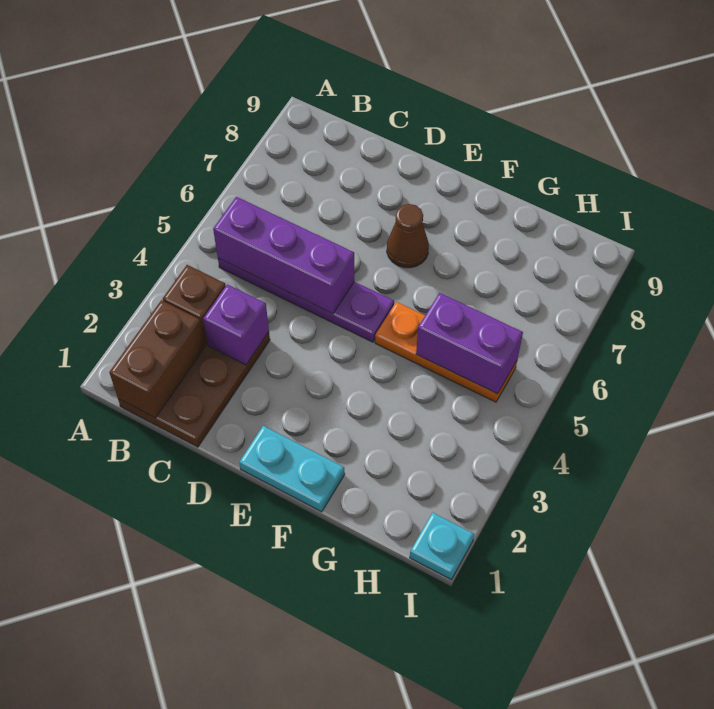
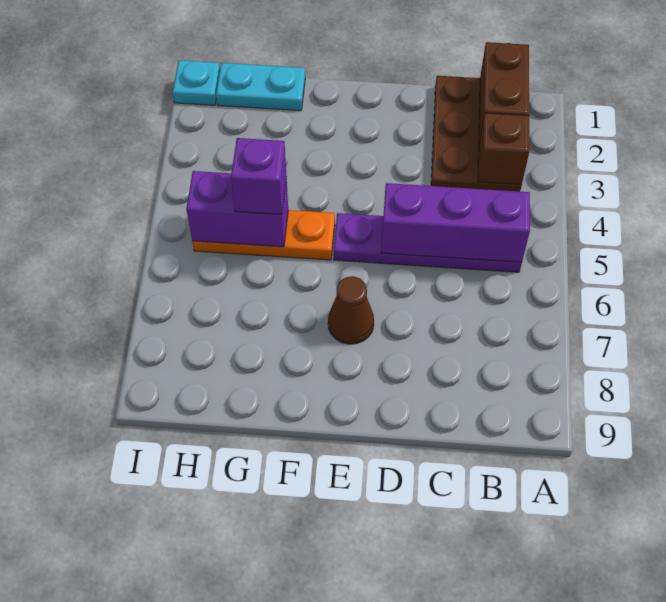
purple 1x1 brick [203,284,269,365] -> purple 1x1 brick moved to [231,138,287,215]
cyan 1x2 plate [239,426,345,512] -> cyan 1x2 plate moved to [216,63,305,111]

